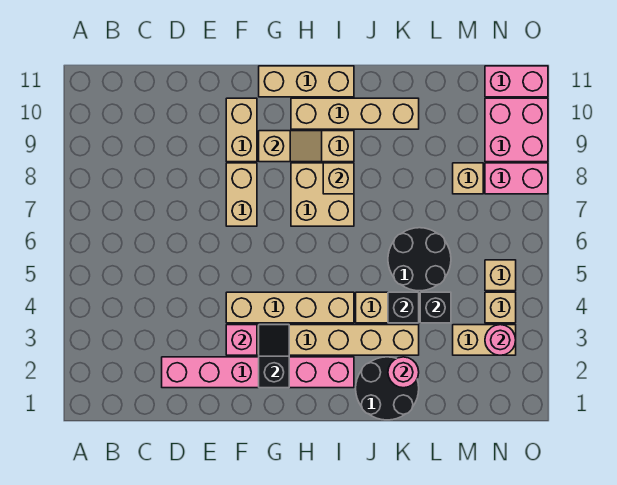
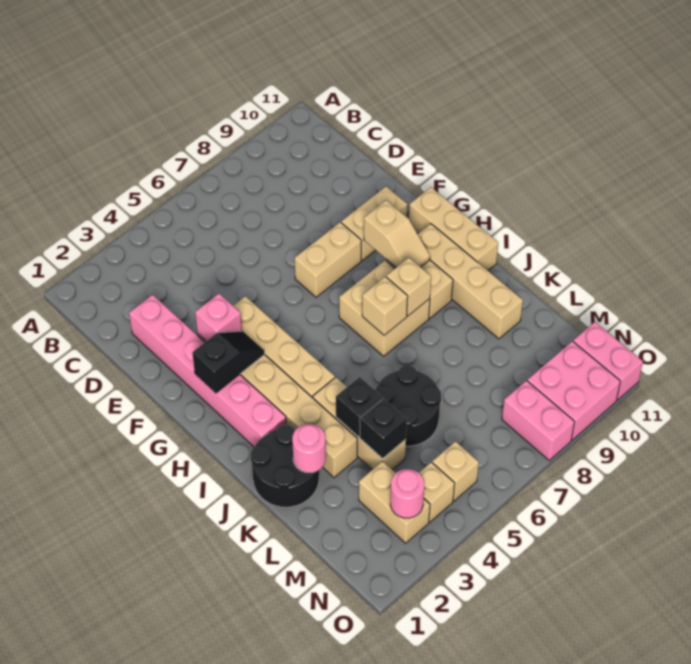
tan 1x1 brick [453,163,483,194] -> tan 1x1 brick moved to [362,277,408,335]

